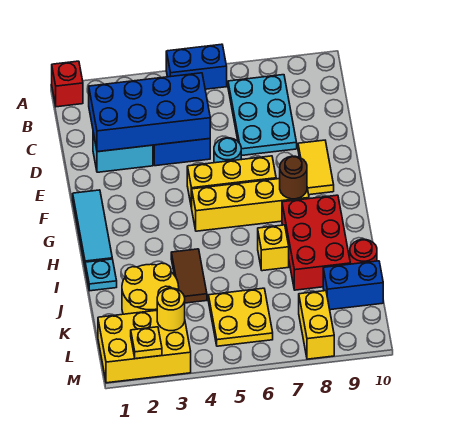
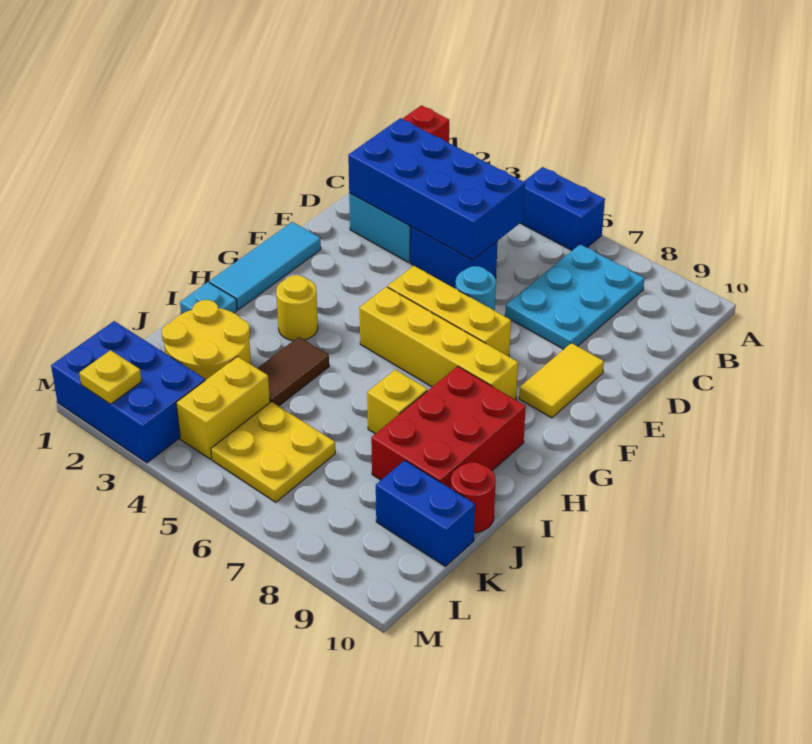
brown 1x1 round brick [280,156,307,199] -> none
yellow 2x3 brick [98,310,191,383] -> blue 2x3 brick [51,321,205,463]
yellow 1x1 round brick [157,288,185,331] -> yellow 1x1 round brick moved to [276,275,318,341]
yellow 1x2 brick [299,291,334,359] -> yellow 1x2 brick moved to [176,356,270,459]

